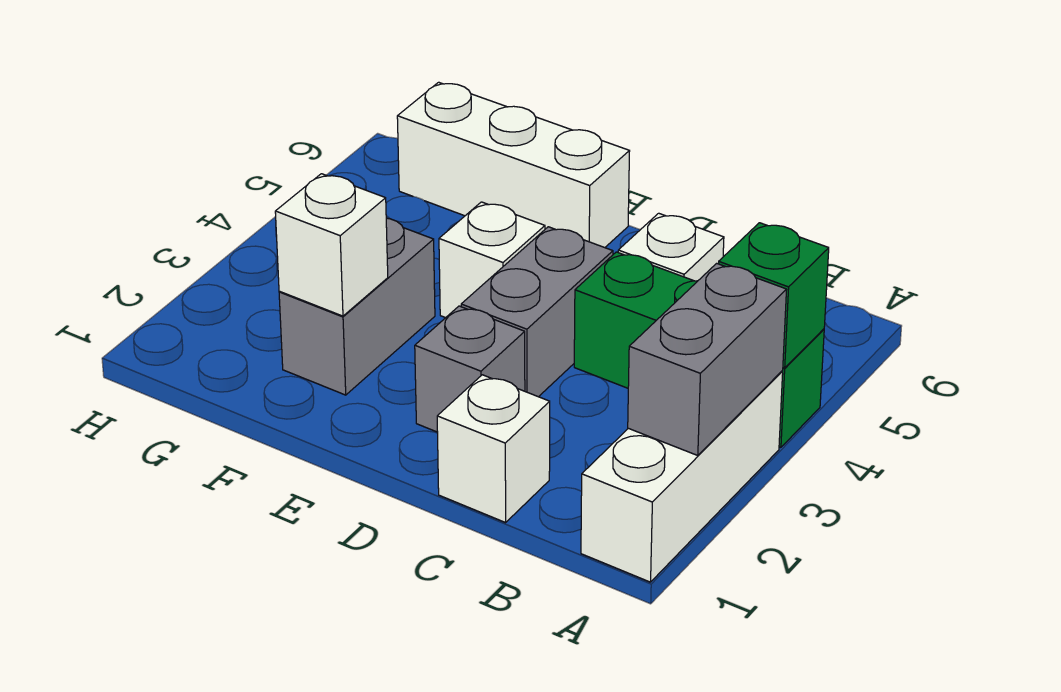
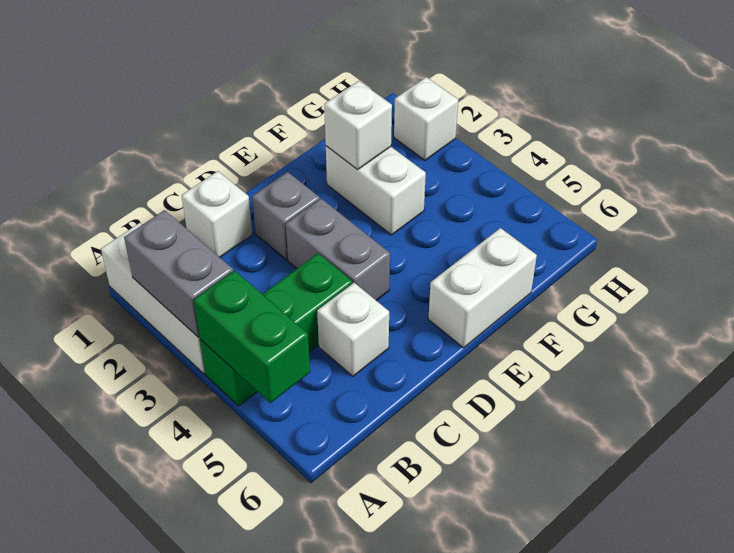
green 1x1 brick [719,223,829,368] -> green 1x2 brick [194,270,310,403]
white 1x1 brick [439,202,545,318] -> white 1x1 brick moved to [394,77,458,160]
white 1x3 brick [397,82,630,248] -> white 1x2 brick [428,228,537,348]
grey 1x2 brick [279,218,435,395] -> white 1x2 brick [326,146,426,235]

